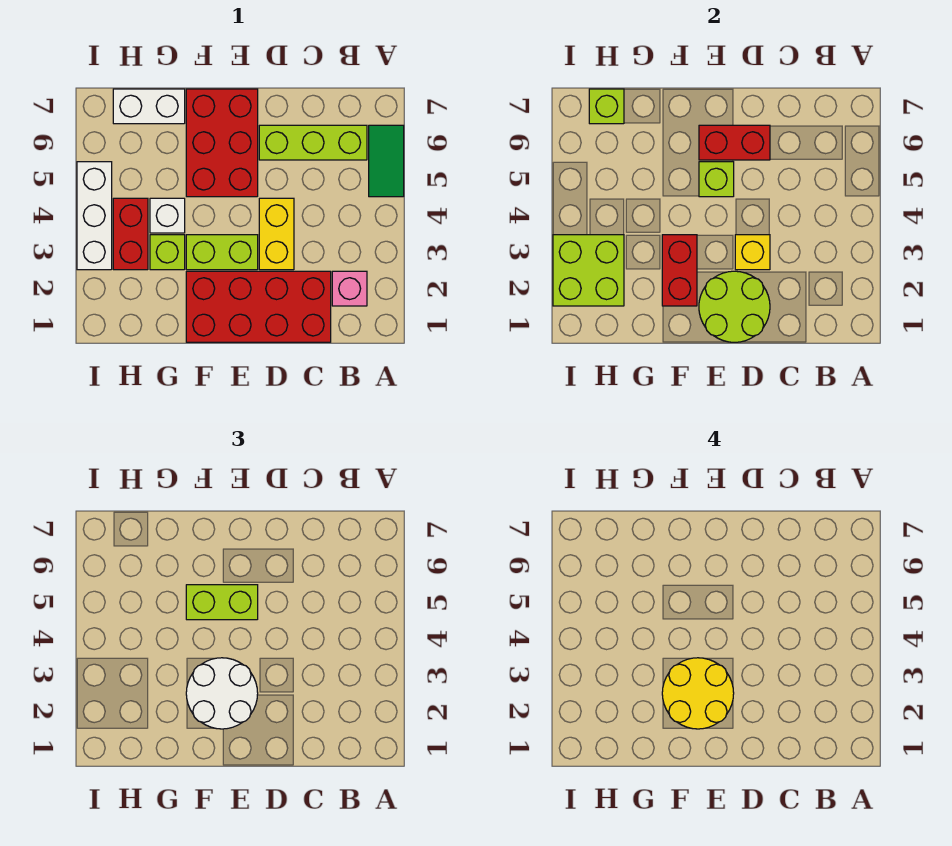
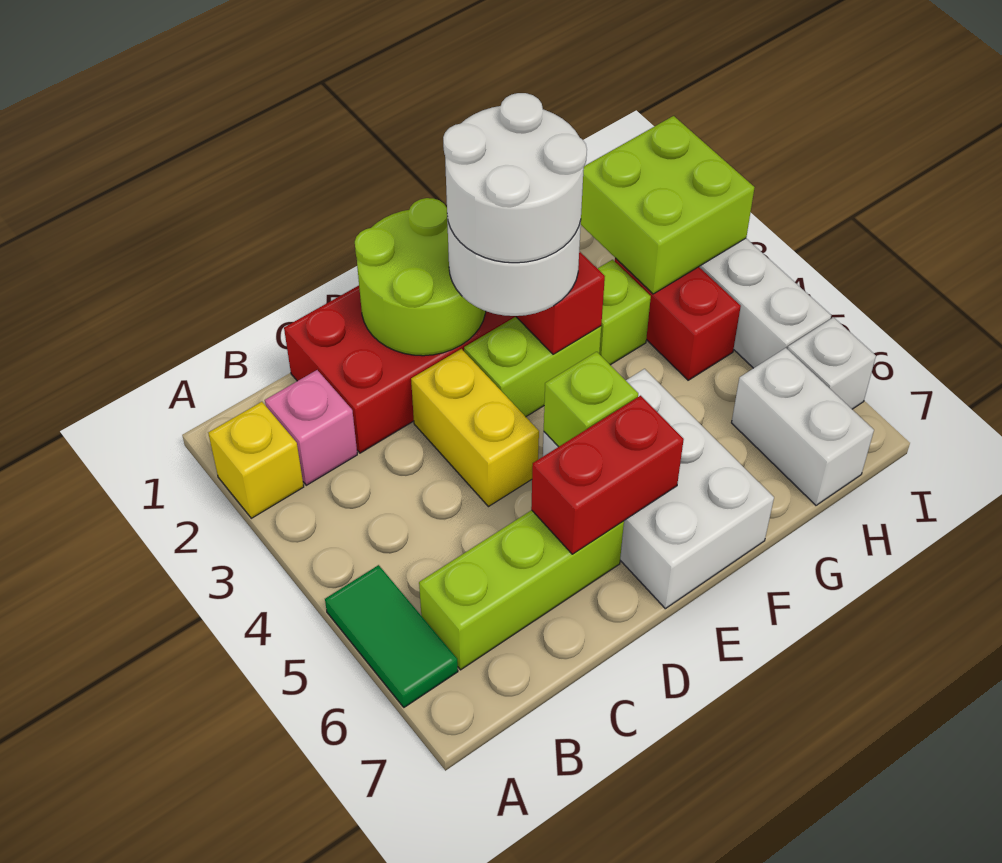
yellow 1x1 brick [735,235,770,270] -> yellow 1x1 brick moved to [208,402,304,518]
yellow 2x2 round brick [662,658,734,729] -> white 2x2 round brick [443,93,587,263]
red 2x3 brick [186,89,258,197] -> white 2x3 brick [543,369,774,609]
lime 1x2 brick [186,585,258,620] -> none
white 1x1 brick [150,198,185,233] -> white 1x1 brick moved to [788,317,876,409]
white 1x2 brick [113,89,185,124] -> white 1x2 brick turned to [732,348,874,505]
lime 1x1 brick [589,89,624,124] -> none

